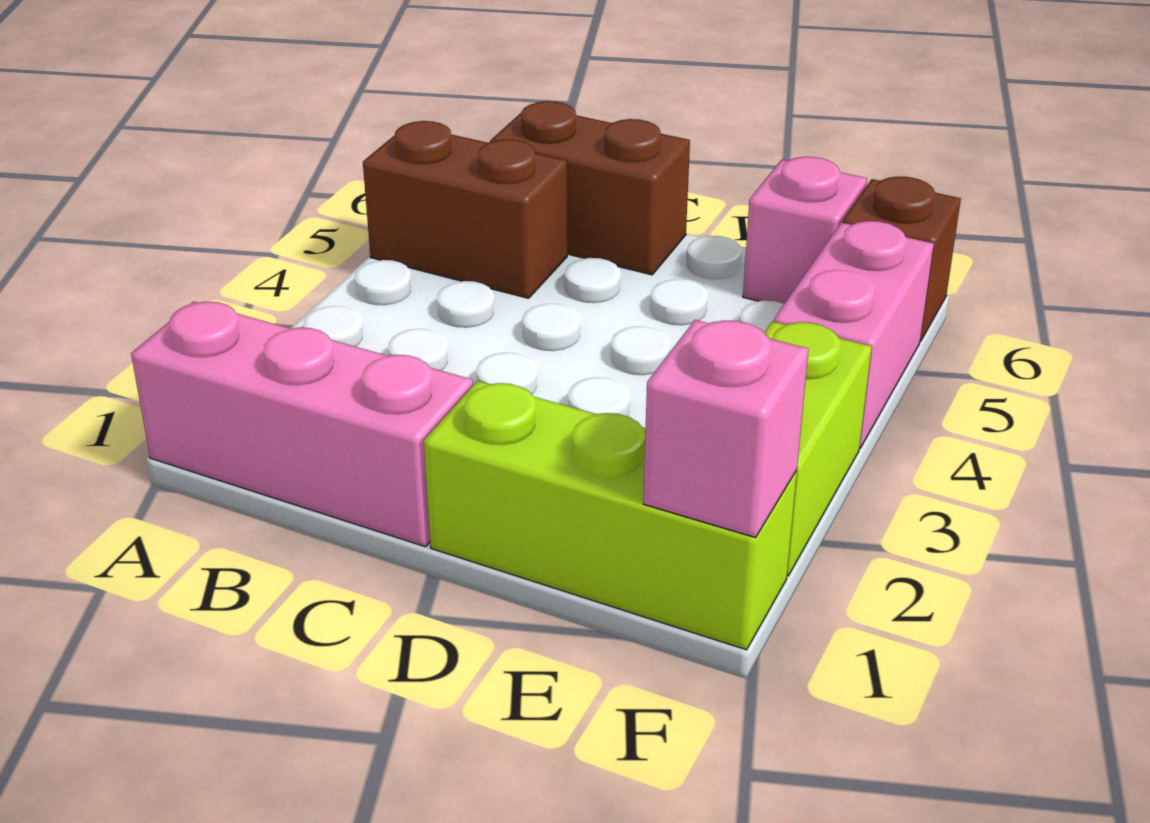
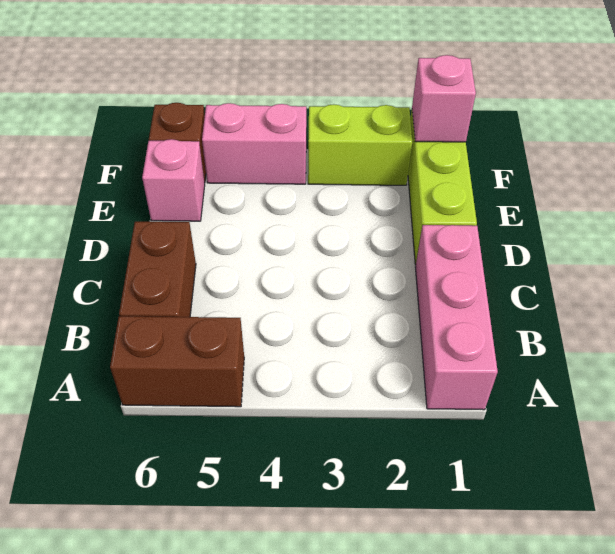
brown 1x2 brick [363,121,567,298] -> brown 1x2 brick turned to [110,316,244,407]

